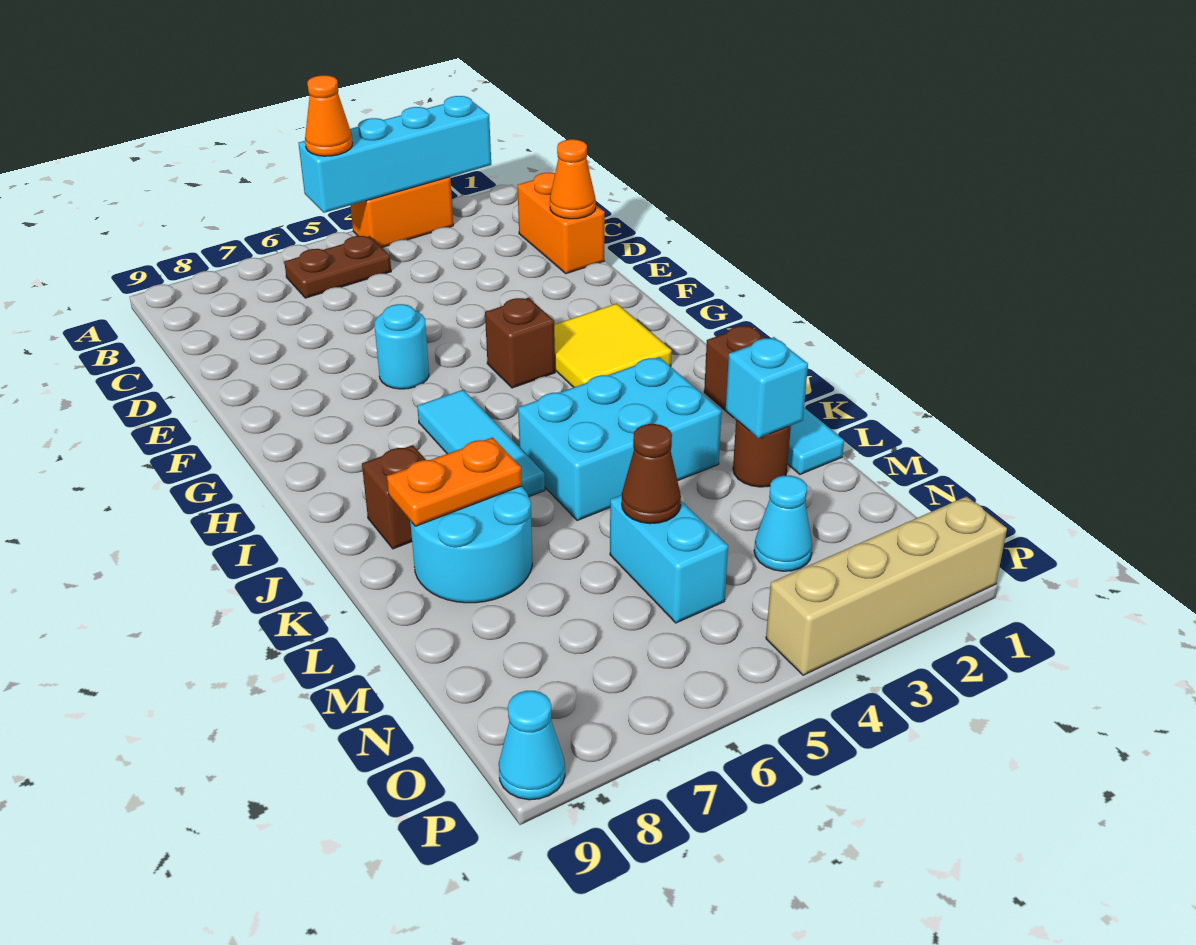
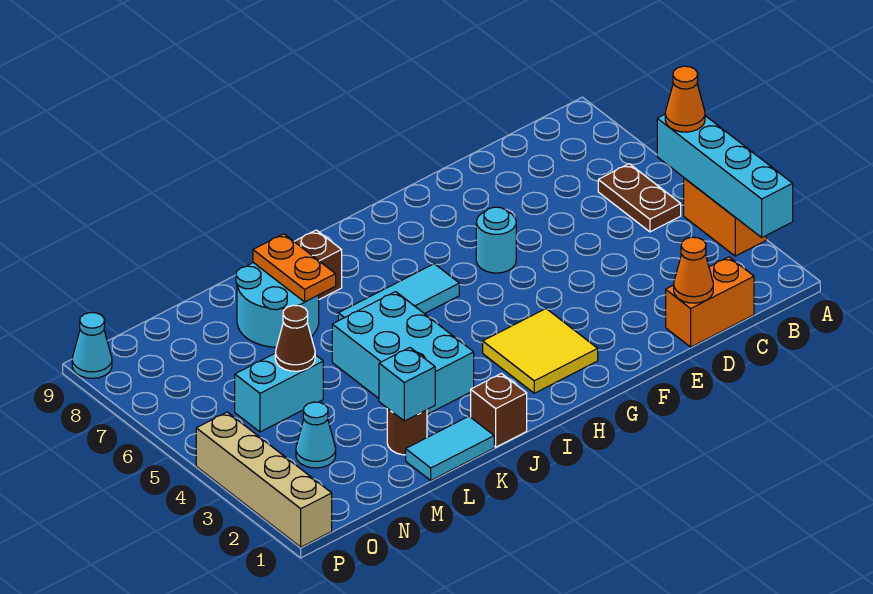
brown 1x1 brick [485,298,555,388] -> none

